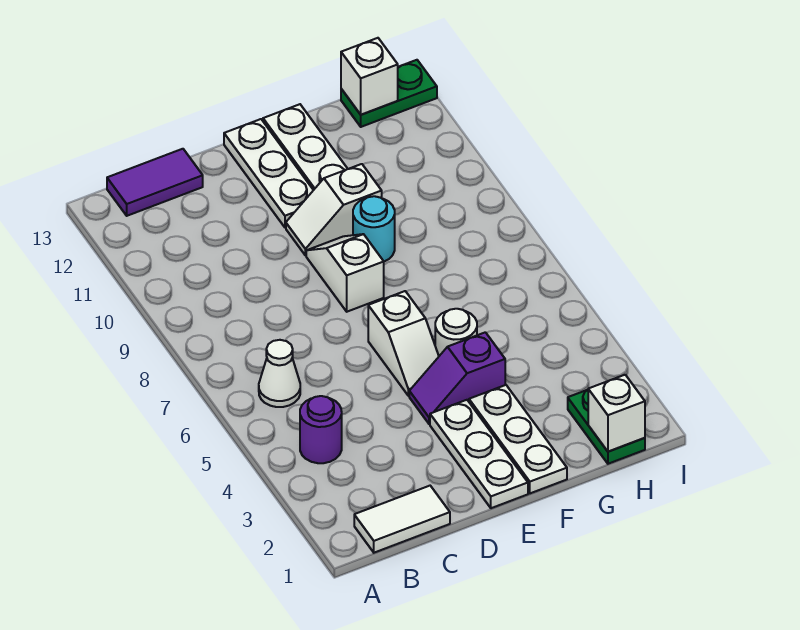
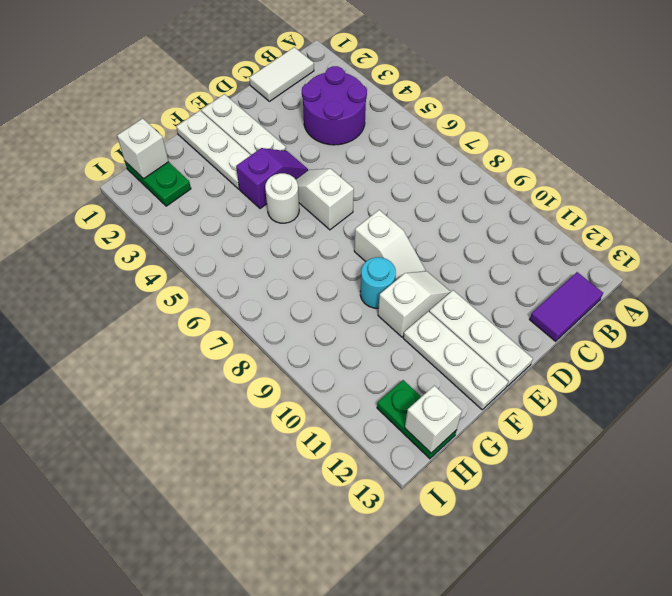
purple 1x1 round brick [300,396,342,463] -> purple 2x2 round brick [302,66,367,145]
white 1x1 cone [259,340,300,407] -> none
green 1x2 plate [341,60,437,127] -> green 1x2 plate turned to [377,380,457,459]

